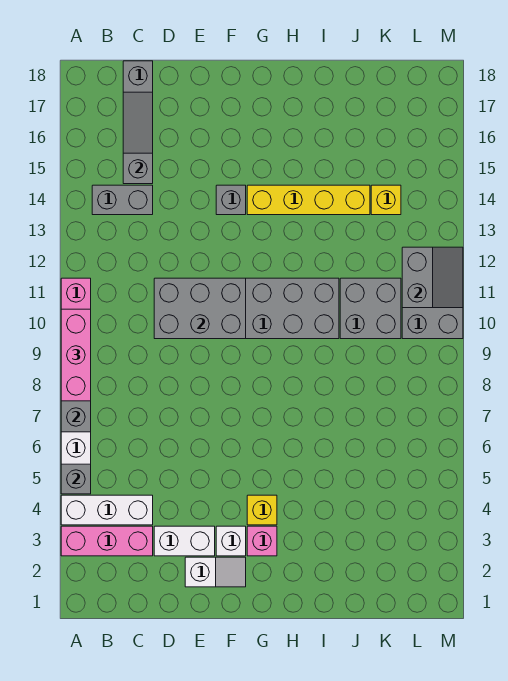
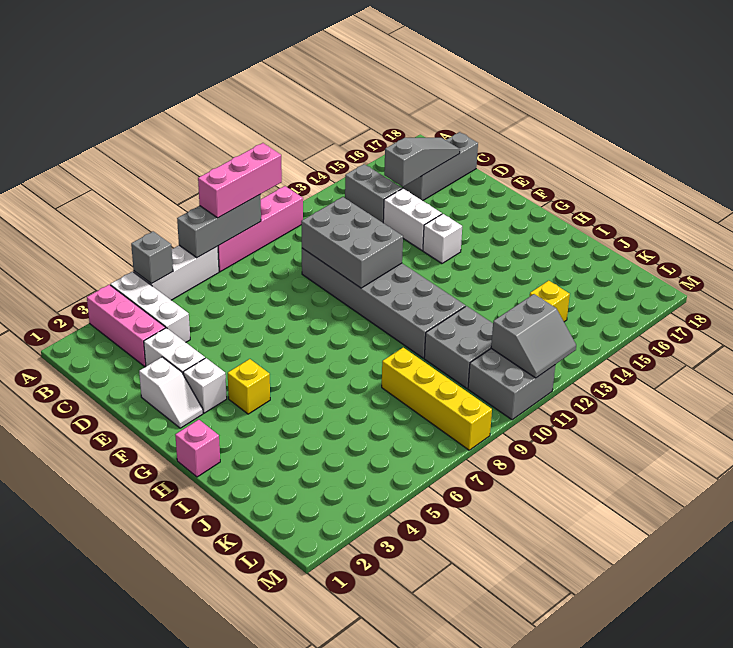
none -> white 1x2 brick [383,189,442,250]
grey 1x1 brick [216,185,246,215] -> white 1x1 brick [423,214,462,263]
pink 1x1 brick [247,526,277,556] -> pink 1x1 brick moved to [175,420,220,477]
yellow 1x4 brick [247,185,370,215] -> yellow 1x4 brick moved to [382,348,492,450]

